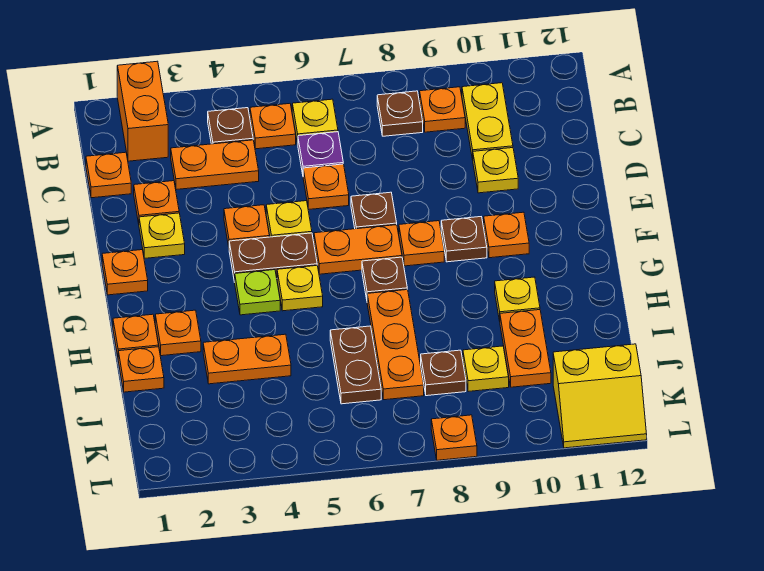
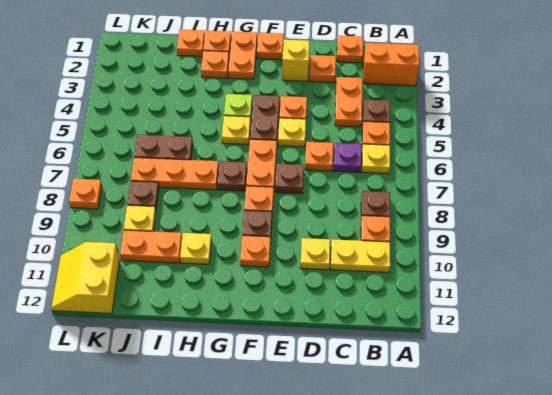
yellow 1x1 plate [139,213,185,258] -> yellow 1x1 brick [282,40,310,81]
orange 1x2 plate [203,334,291,384] -> orange 1x2 plate moved to [228,32,257,79]

